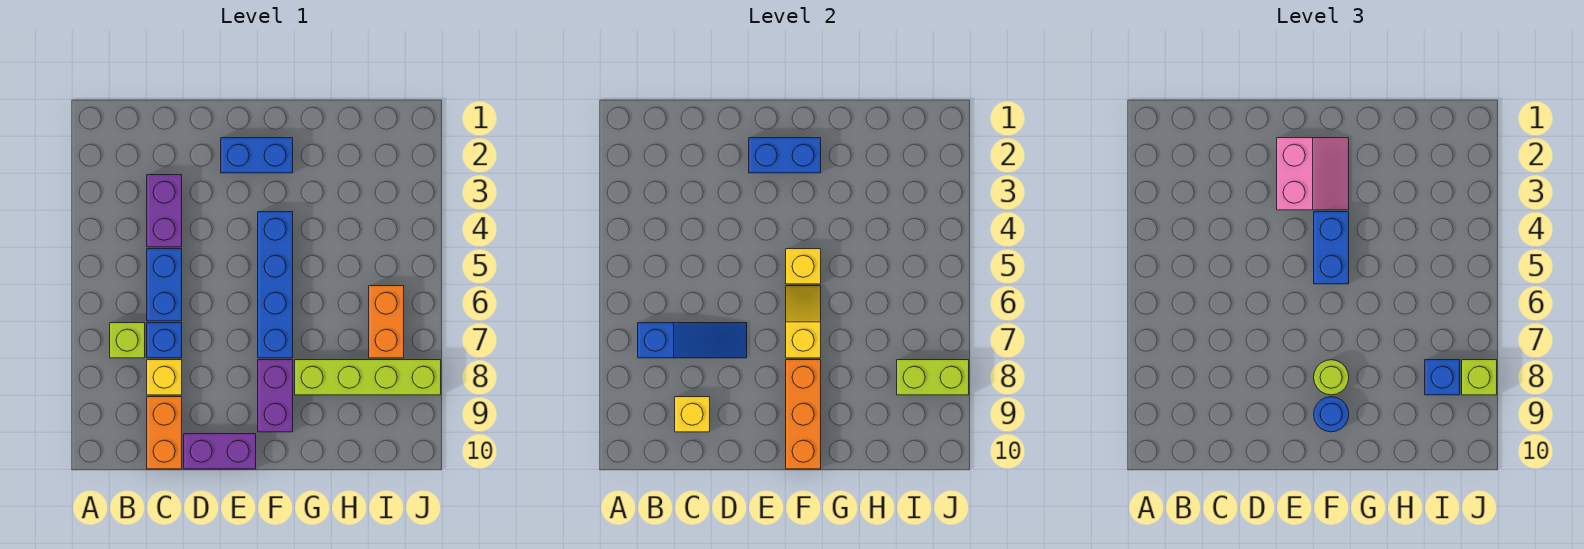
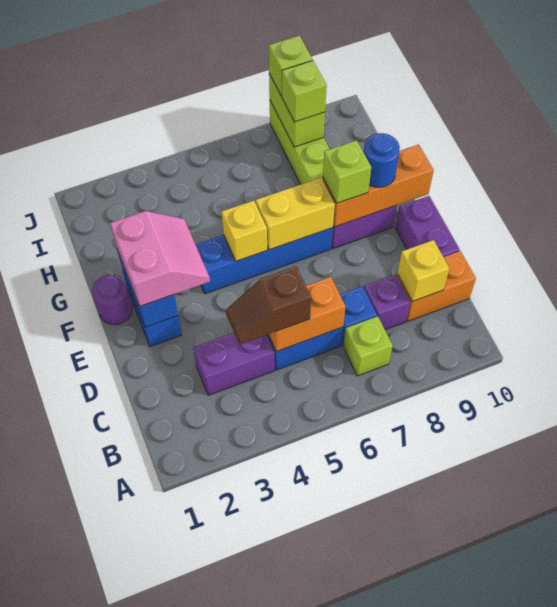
blue 1x3 slope [638,323,747,358] -> none
none -> brown 1x2 slope [226,266,311,344]
yellow 1x1 brick [147,360,182,395] -> purple 1x1 brick [364,274,410,330]
pink 2x2 slope [1277,138,1349,210] -> pink 2x2 slope turned to [110,211,210,306]
none -> purple 1x1 round brick [92,275,132,325]
blue 1x2 brick [1314,212,1349,284] -> none
yellow 1x2 slope [786,286,821,358] -> yellow 1x2 brick [256,178,335,250]
lime 1x1 round brick [1314,360,1349,395] -> lime 1x1 brick [323,140,371,203]
orange 1x2 brick [369,286,404,358] -> orange 1x2 brick moved to [268,277,346,352]
blue 1x1 brick [1425,360,1460,395] -> lime 1x1 brick [282,61,327,122]

